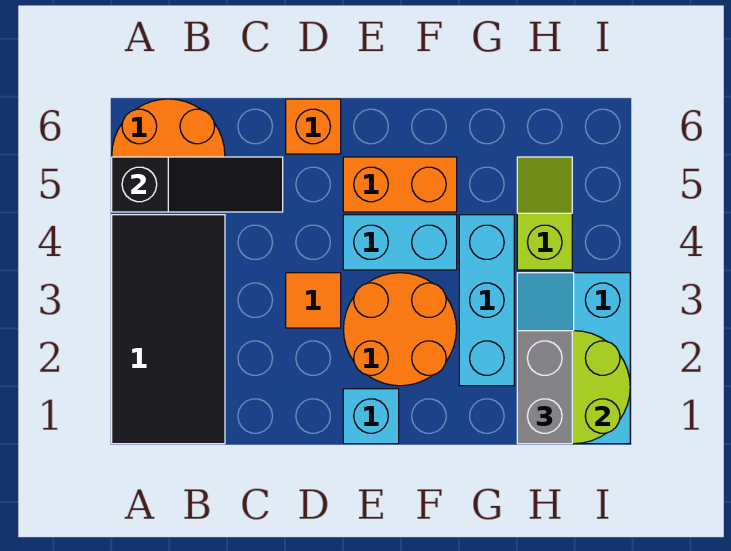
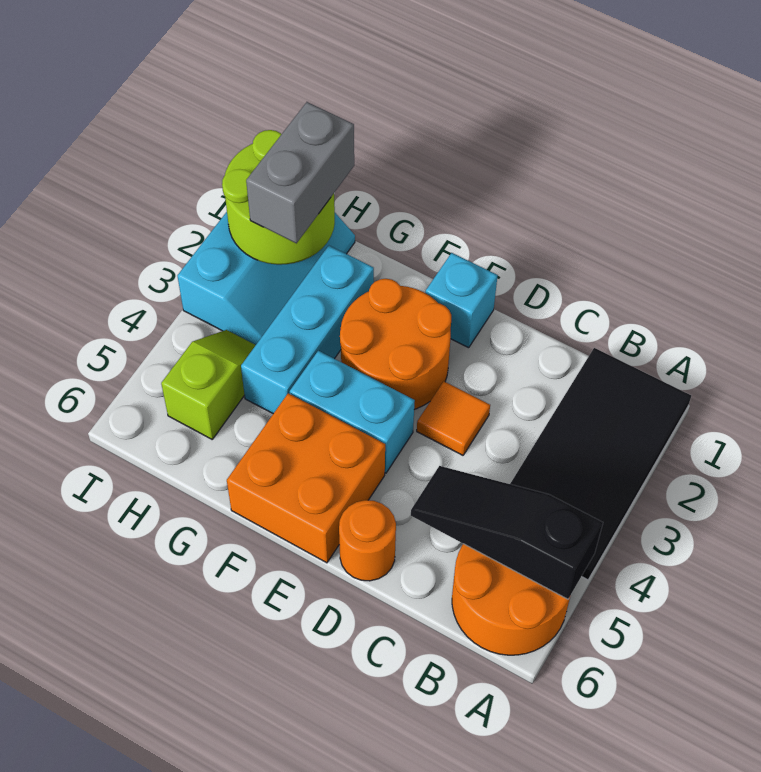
orange 1x1 brick [286,99,341,154] -> orange 1x1 round brick [339,500,396,581]
orange 1x2 brick [343,157,457,212] -> orange 2x2 brick [227,393,385,563]
lime 1x2 slope [517,157,572,270] -> lime 1x2 slope turned to [161,330,256,439]

